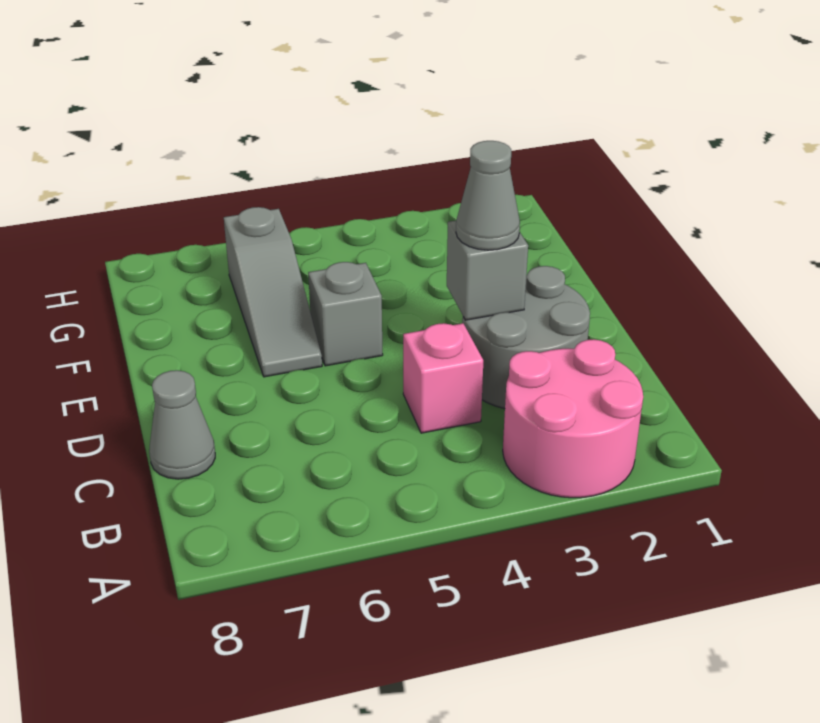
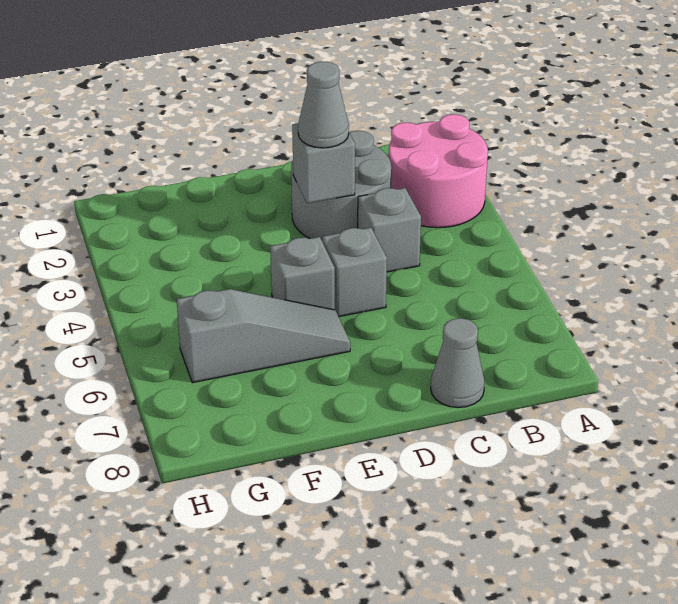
pink 1x1 brick [403,323,483,433] -> grey 1x1 brick [358,188,421,272]
none -> grey 1x1 brick [322,228,387,317]

